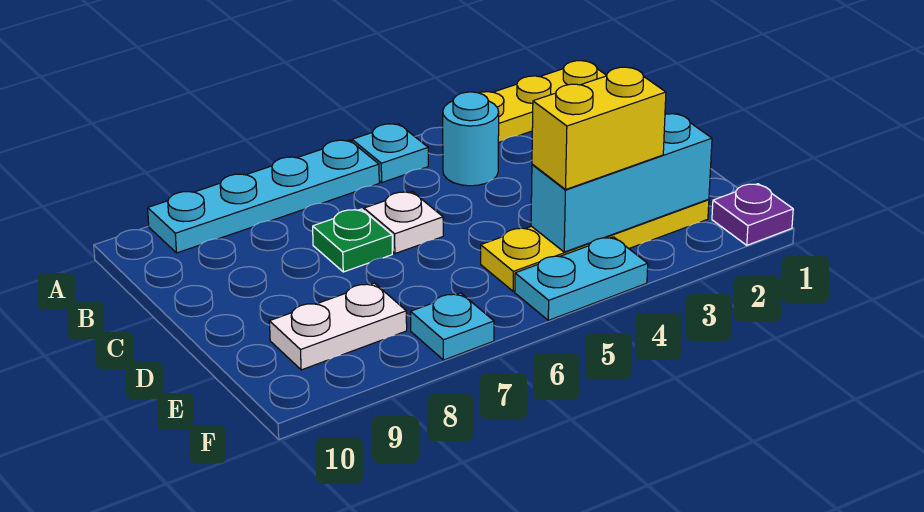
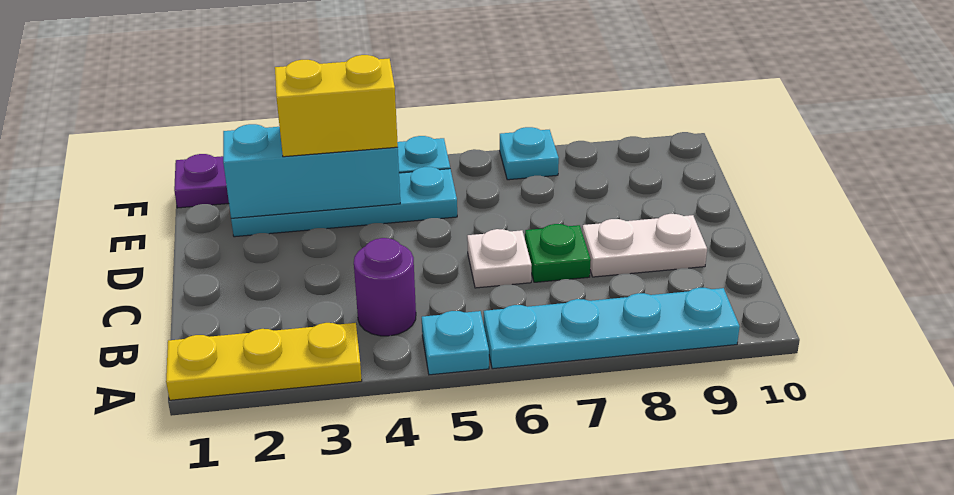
cyan 1x1 round brick [442,92,499,186] -> purple 1x1 round brick [354,238,416,336]
yellow 1x4 plate [481,199,709,291] -> cyan 1x4 plate [231,167,457,237]
white 1x2 plate [269,283,407,370] -> white 1x2 plate moved to [582,214,707,277]

